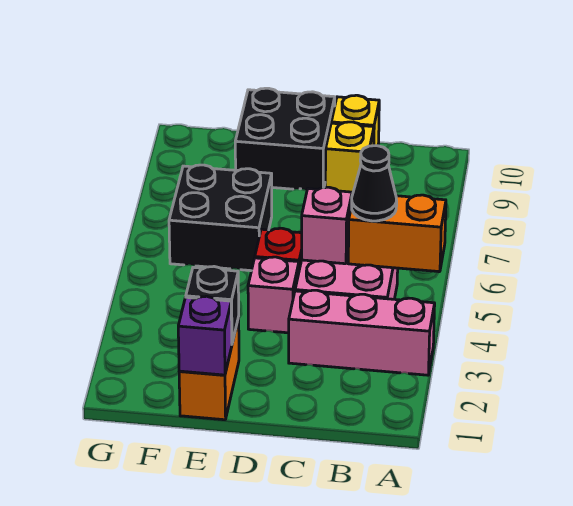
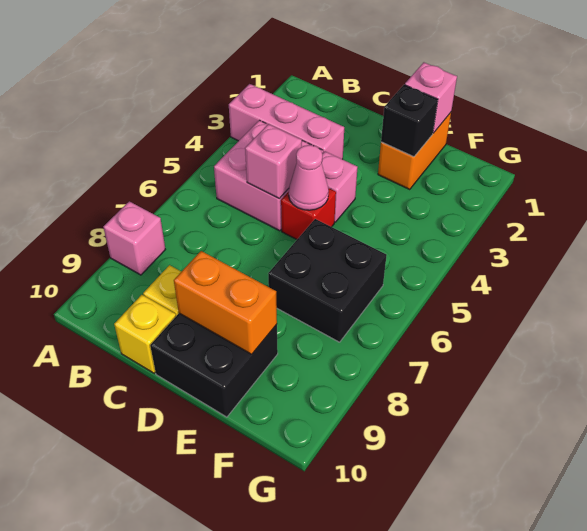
orange 1x2 brick [348,195,446,272] -> orange 1x2 brick moved to [174,251,277,354]
none -> pink 1x1 brick [103,201,165,275]
black 1x1 cone [352,146,397,221] -> none
none -> pink 1x1 cone [289,145,329,210]
purple 1x1 brick [178,296,232,375] -> pink 1x1 brick [405,62,457,133]

